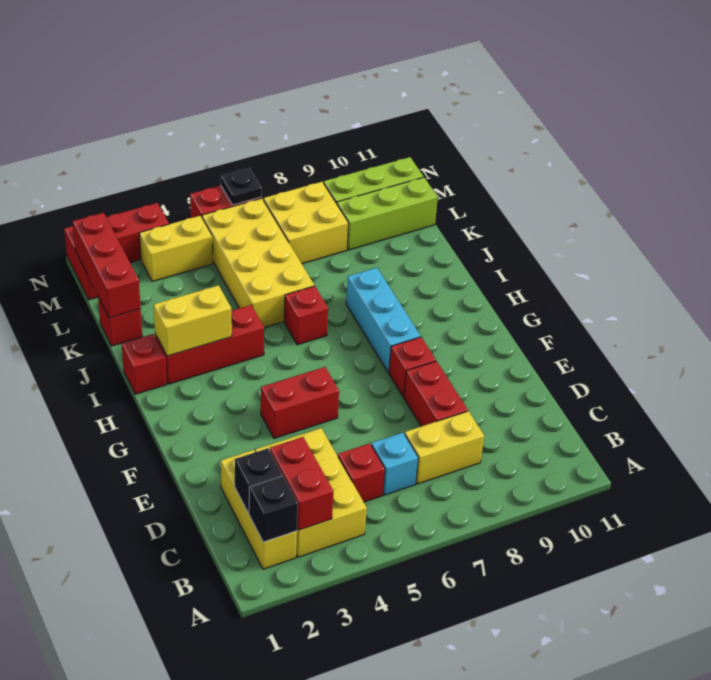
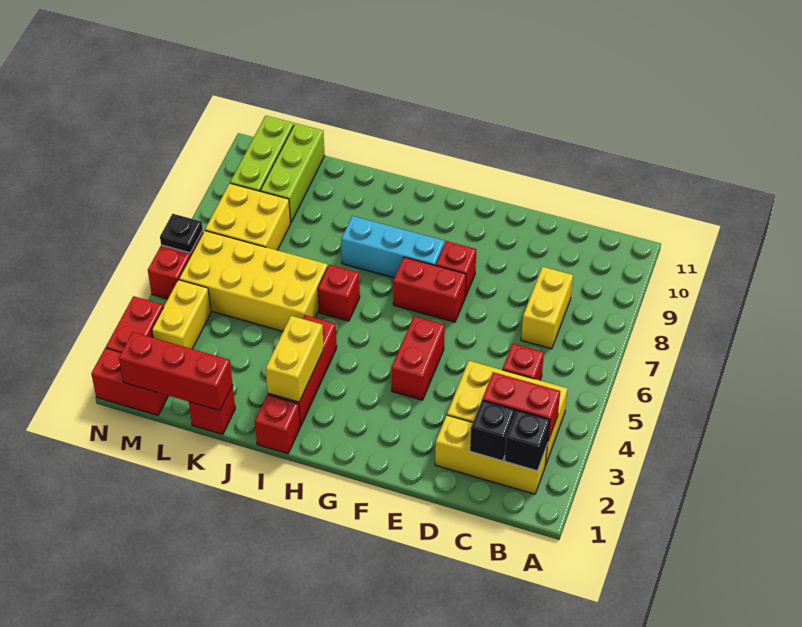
cyan 1x1 brick [371,433,418,495] -> none
red 1x2 brick [404,361,468,426] -> red 1x2 brick moved to [393,257,466,322]

